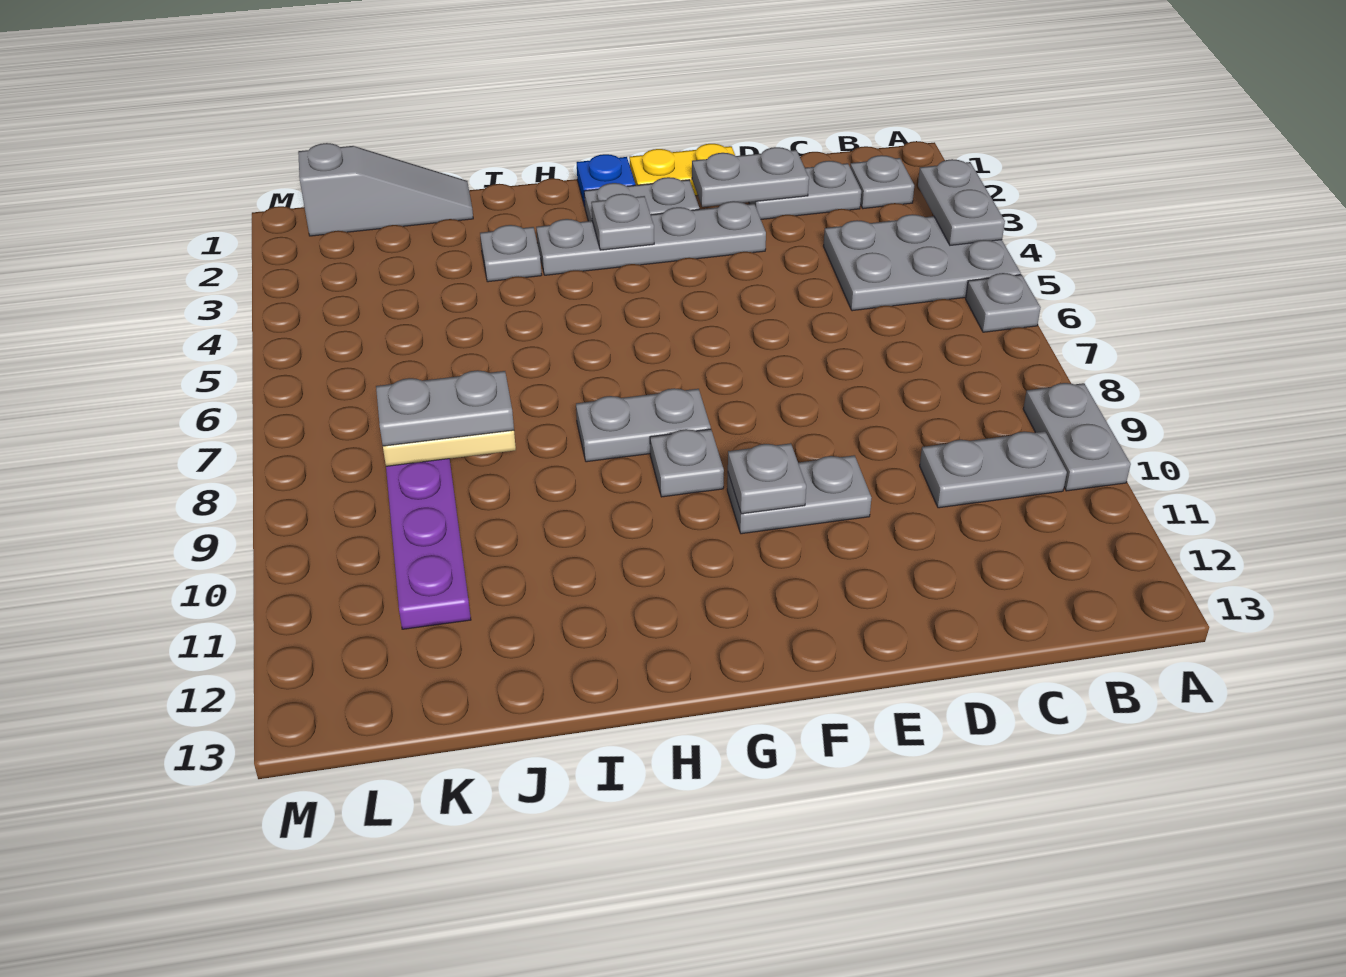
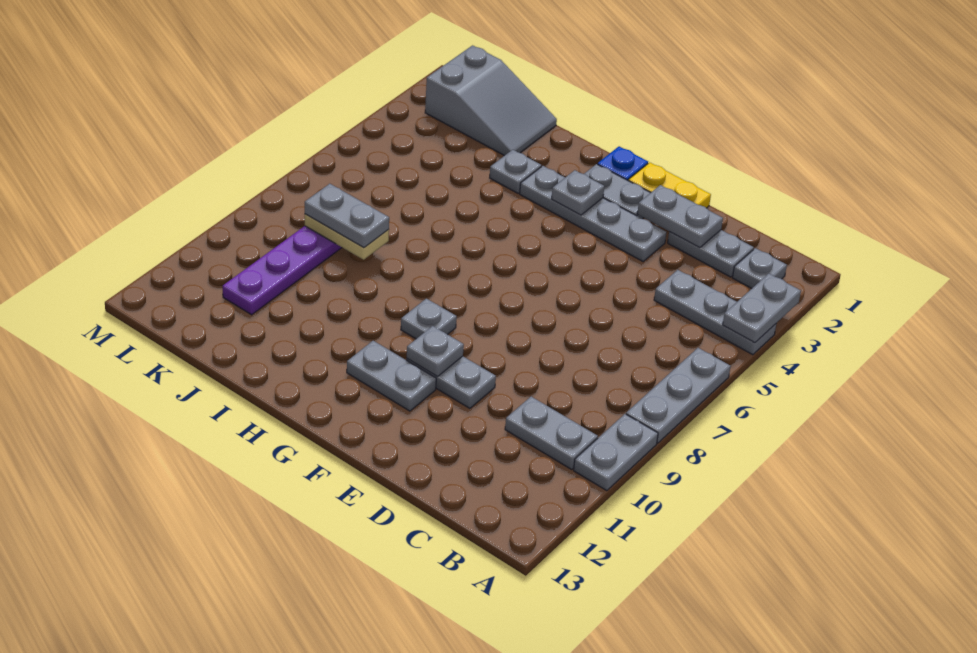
grey 2x3 plate [824,214,1021,311] -> grey 1x3 plate [654,270,776,355]
grey 1x1 plate [966,273,1041,332] -> grey 1x3 plate [626,348,731,443]
grey 1x2 plate [576,388,711,462] -> grey 1x2 plate moved to [347,341,436,411]
grey 1x3 slope [298,143,473,236] -> grey 2x3 slope [425,45,557,156]

